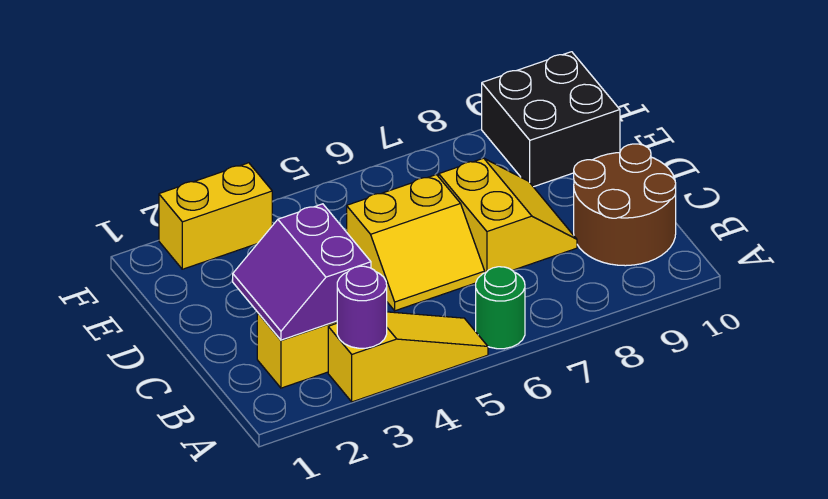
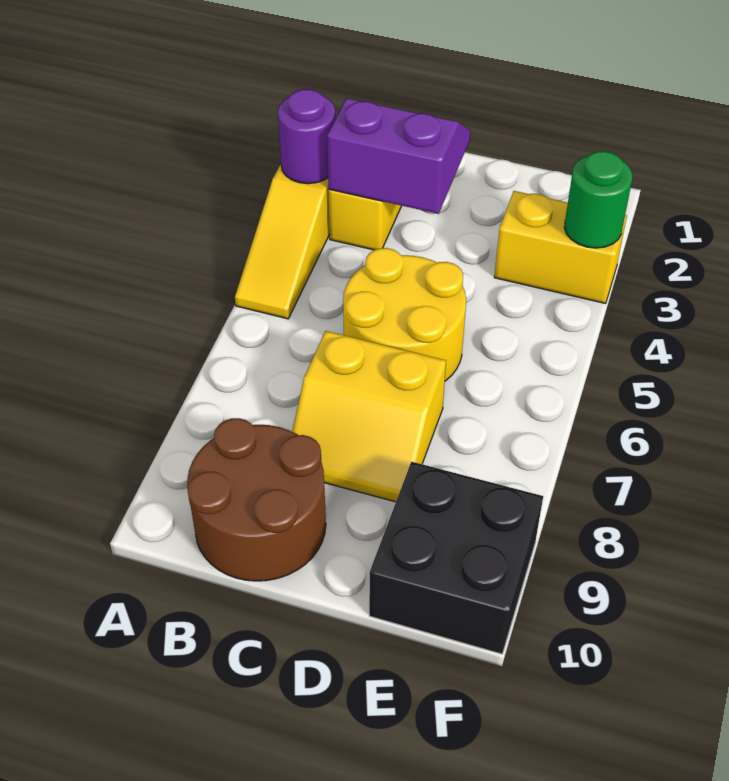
green 1x1 round brick [476,267,525,349] -> green 1x1 round brick moved to [564,151,632,248]
yellow 2x2 slope [347,175,485,311] -> yellow 2x2 round brick [343,248,466,381]
yellow 1x2 brick [159,163,272,269] -> yellow 1x2 brick turned to [494,191,627,303]

